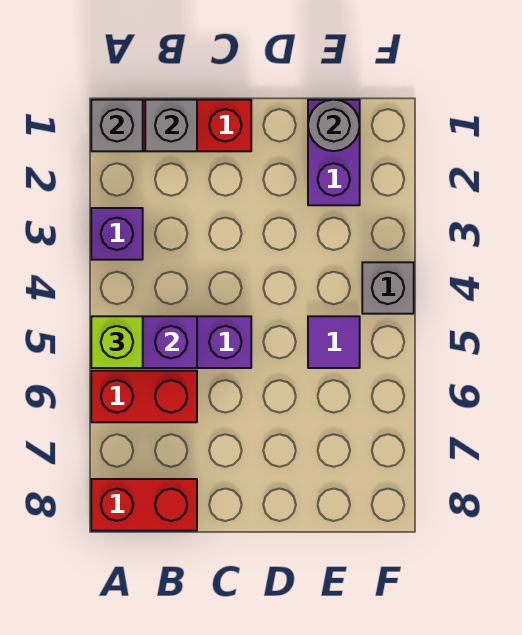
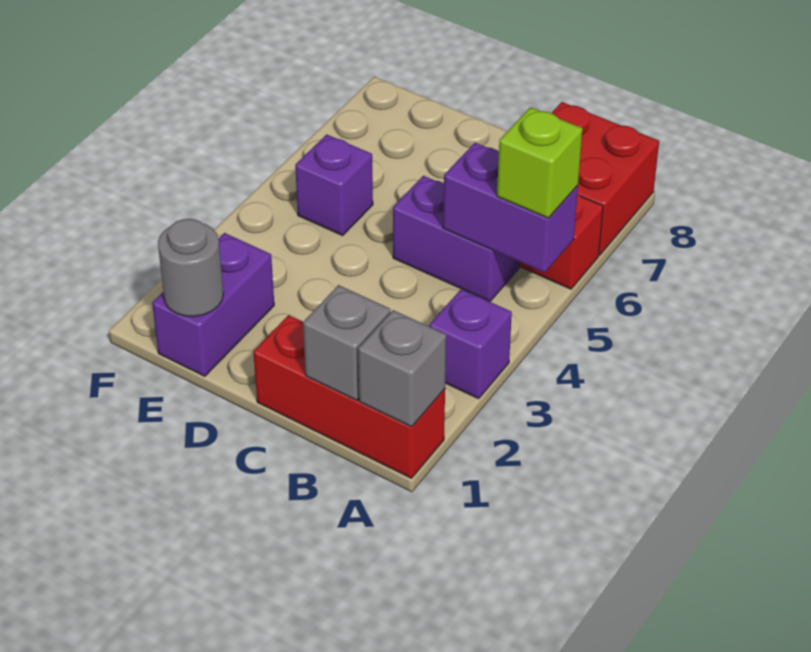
red 1x2 brick [91,479,197,531] -> red 2x2 brick [552,102,659,255]
purple 1x1 tile [308,316,360,368] -> purple 1x1 brick [295,135,373,236]
grey 1x1 brick [362,262,414,314] -> none

